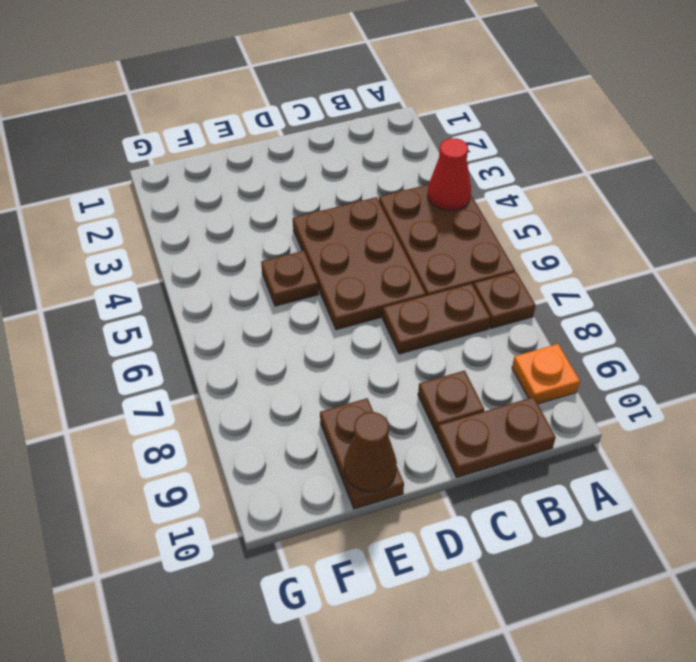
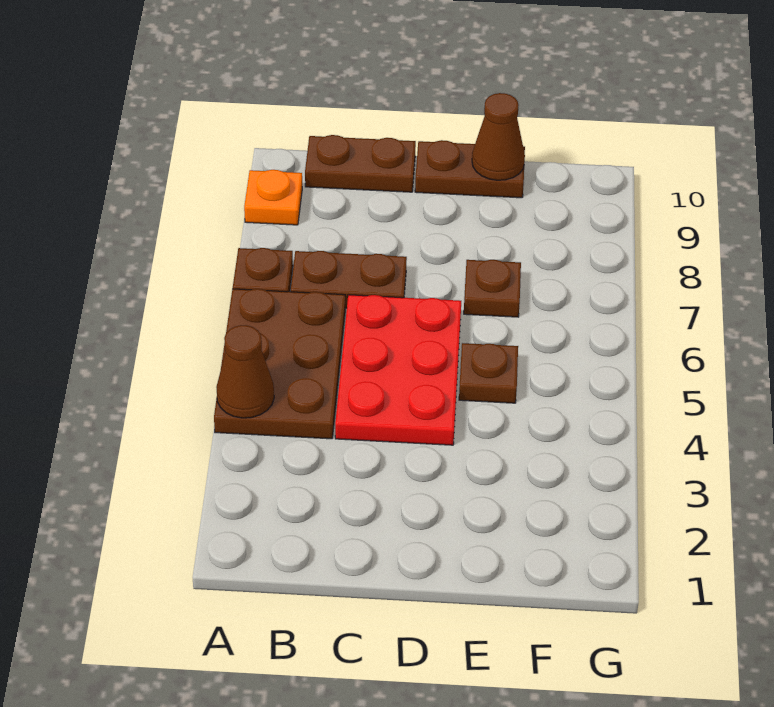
red 1x1 cone [428,138,471,211] -> brown 1x1 cone [216,325,274,418]
brown 2x3 plate [293,197,426,330] -> red 2x3 plate [335,295,461,445]
brown 1x1 plate [418,371,484,434] -> brown 1x1 plate moved to [464,260,521,317]
brown 1x2 plate [320,398,404,509] -> brown 1x2 plate turned to [415,140,525,198]

